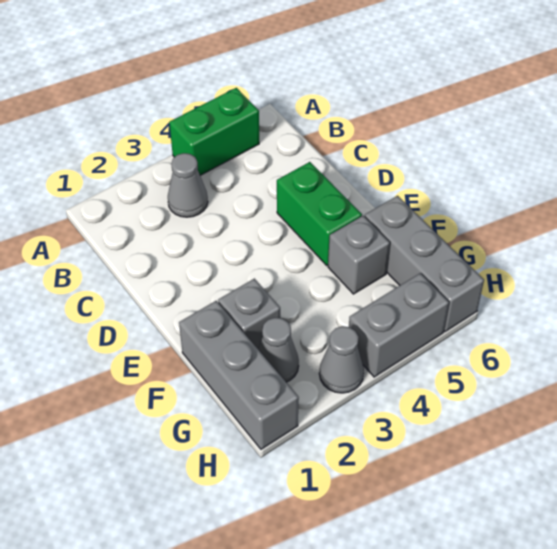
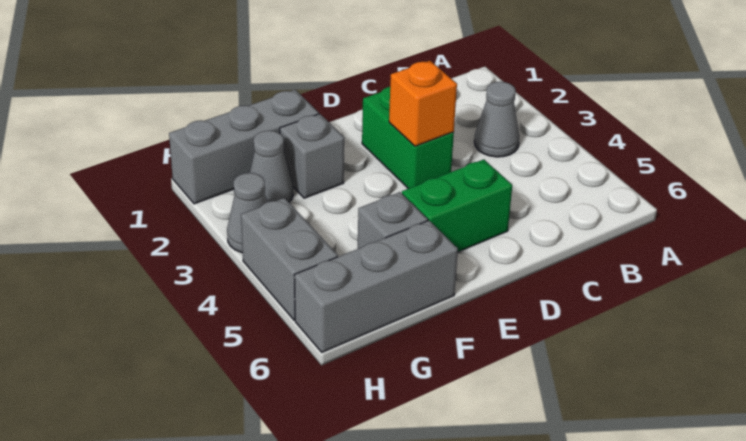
green 1x2 brick [169,88,259,175] -> green 1x2 brick moved to [362,87,454,189]
none -> orange 1x1 brick [389,61,457,146]

